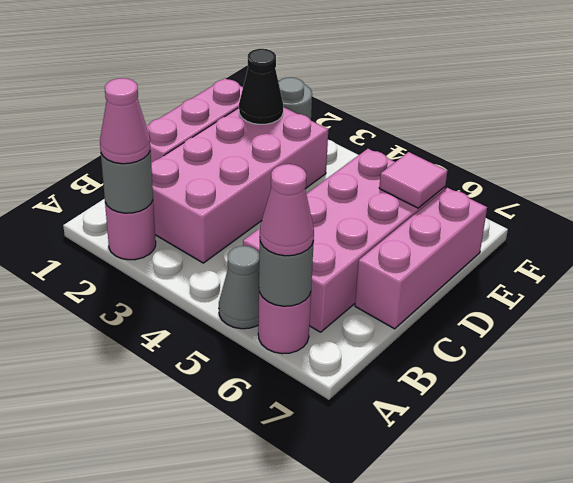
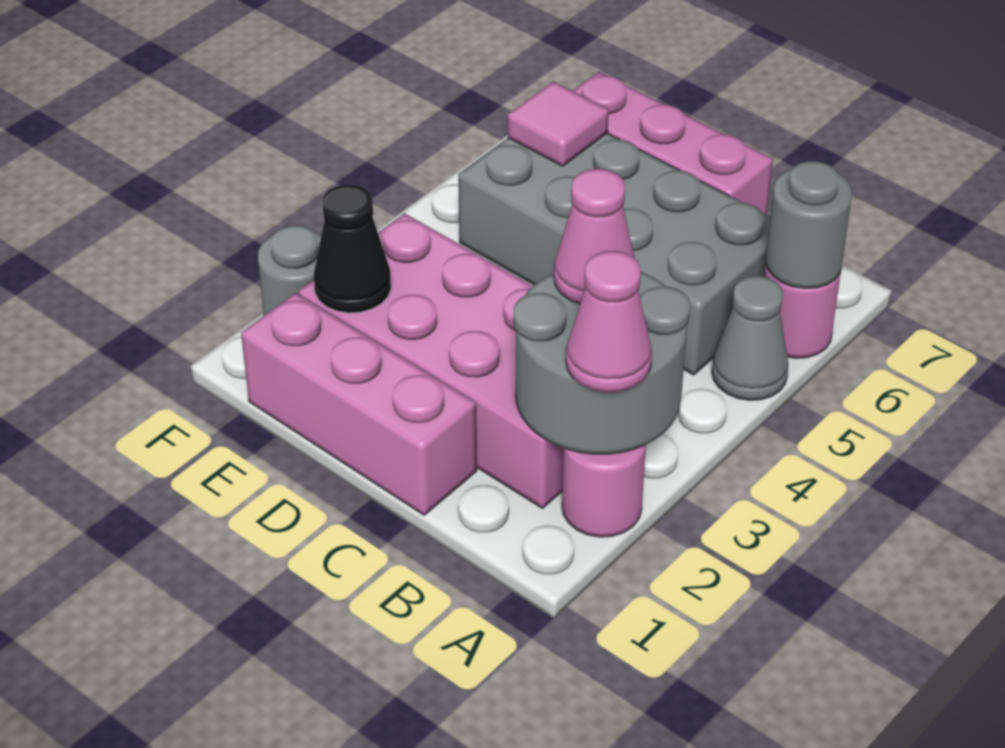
grey 1x1 round brick [101,151,153,213] -> grey 2x2 round brick [513,272,690,454]
pink 1x1 cone [260,164,314,256] -> pink 1x1 cone moved to [554,169,634,304]
pink 2x4 brick [243,149,445,332] -> grey 2x4 brick [458,133,771,375]

